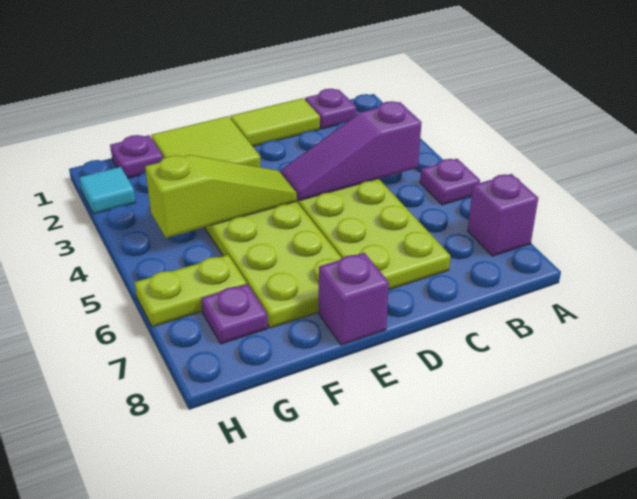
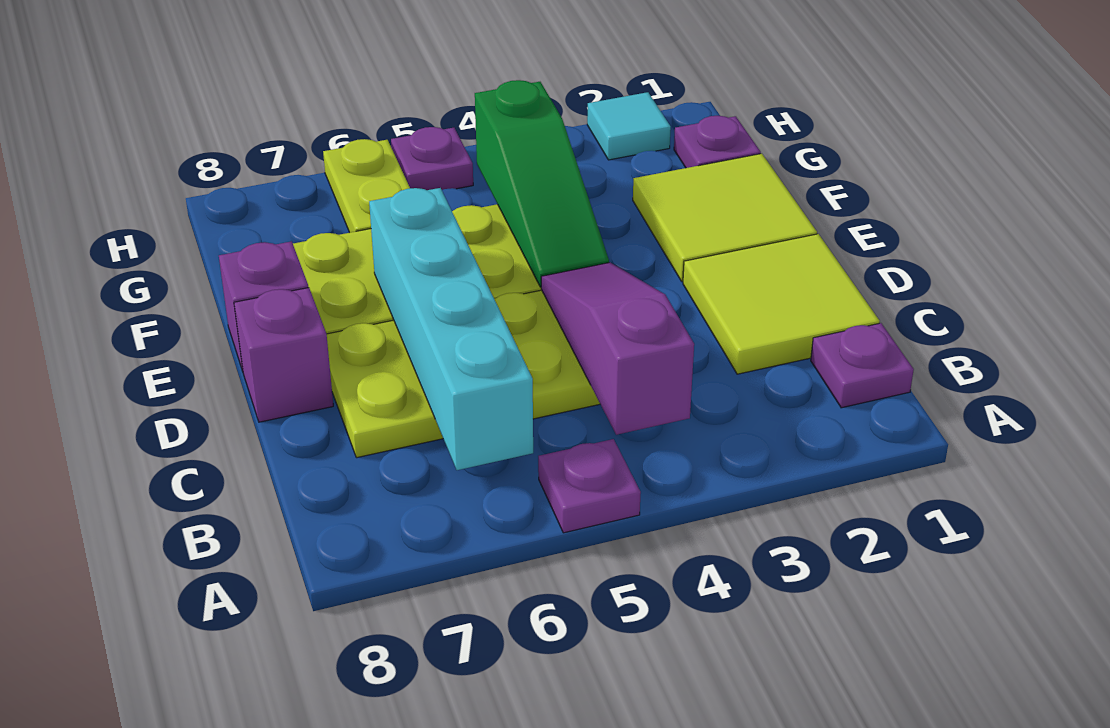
purple 1x1 brick [468,174,538,256] -> purple 1x1 brick moved to [234,288,333,422]
none -> cyan 1x4 brick [369,188,533,470]
lime 1x2 tile [230,98,320,146] -> lime 2x2 tile [683,234,880,374]
lime 1x3 slope [145,155,297,238] -> green 1x3 slope [475,80,609,287]
purple 1x1 plate [201,284,268,344] -> purple 1x1 plate moved to [391,127,473,190]

